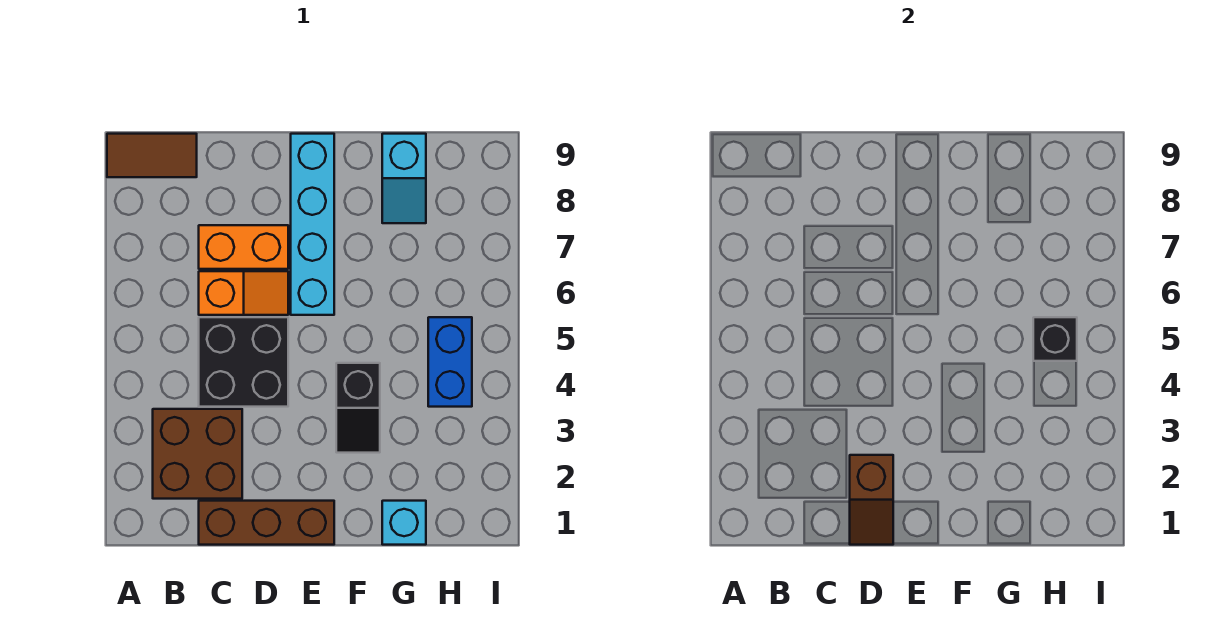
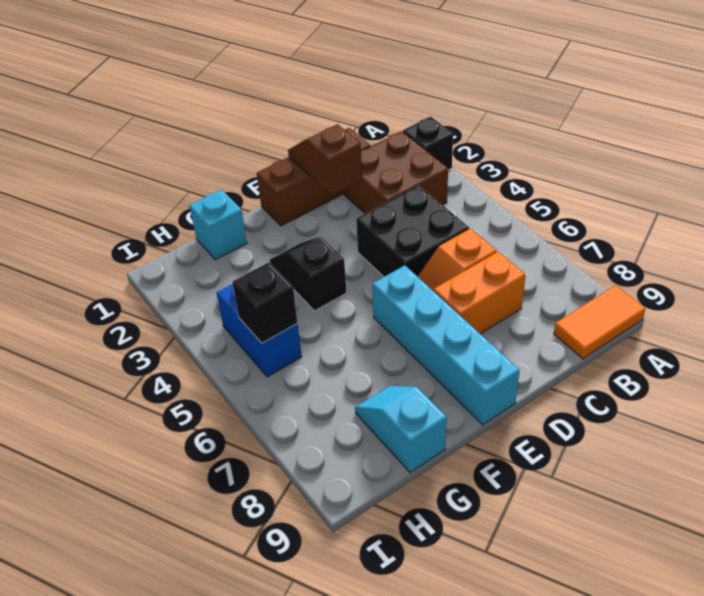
none -> black 1x1 brick [403,117,453,170]
brown 1x2 tile [107,134,197,177] -> orange 1x2 tile [554,285,645,359]

